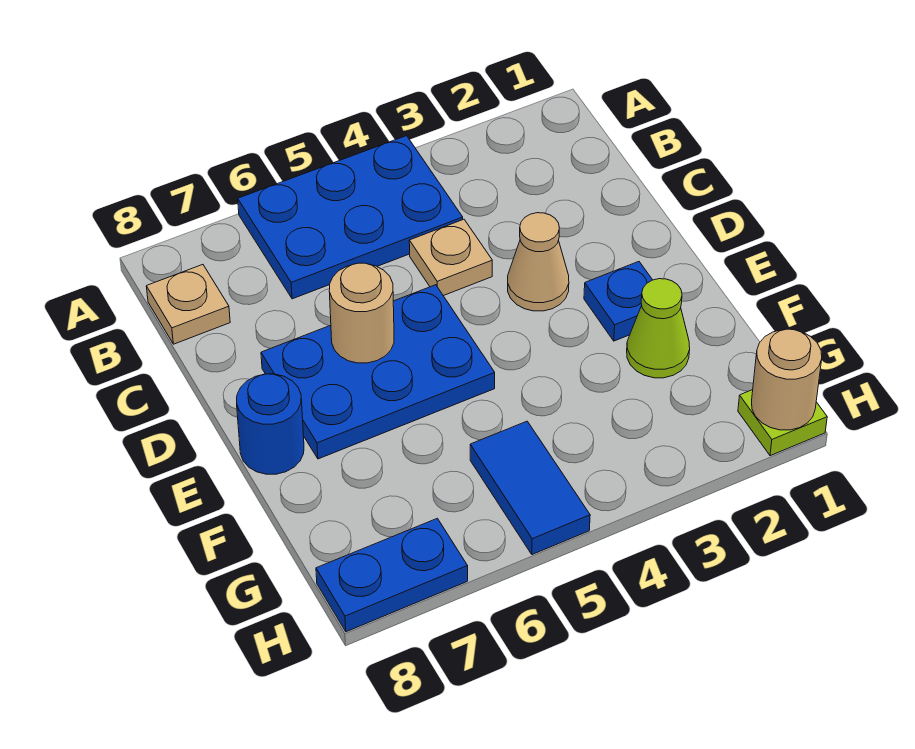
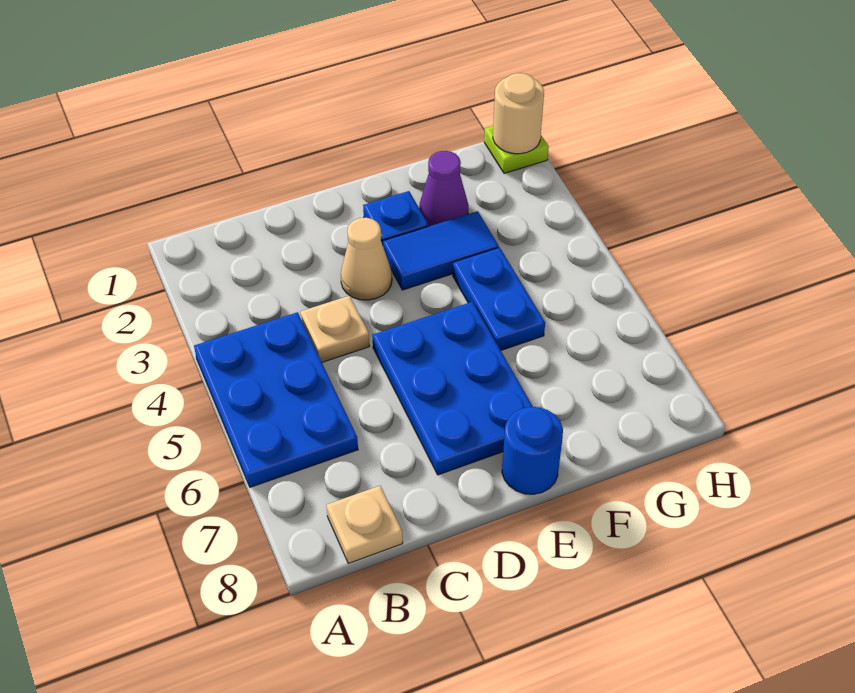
tan 1x1 round brick [329,263,394,363] -> none
lime 1x1 cone [627,279,690,378] -> purple 1x1 cone [419,151,468,226]
blue 1x2 tile [470,421,590,554] -> blue 1x2 tile moved to [383,211,499,290]
blue 1x2 plate [316,518,468,632] -> blue 1x2 plate moved to [453,247,545,350]

